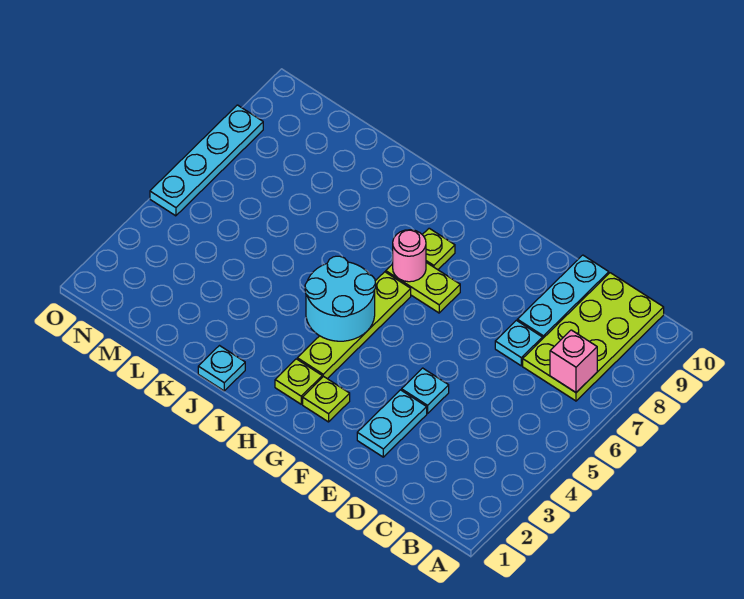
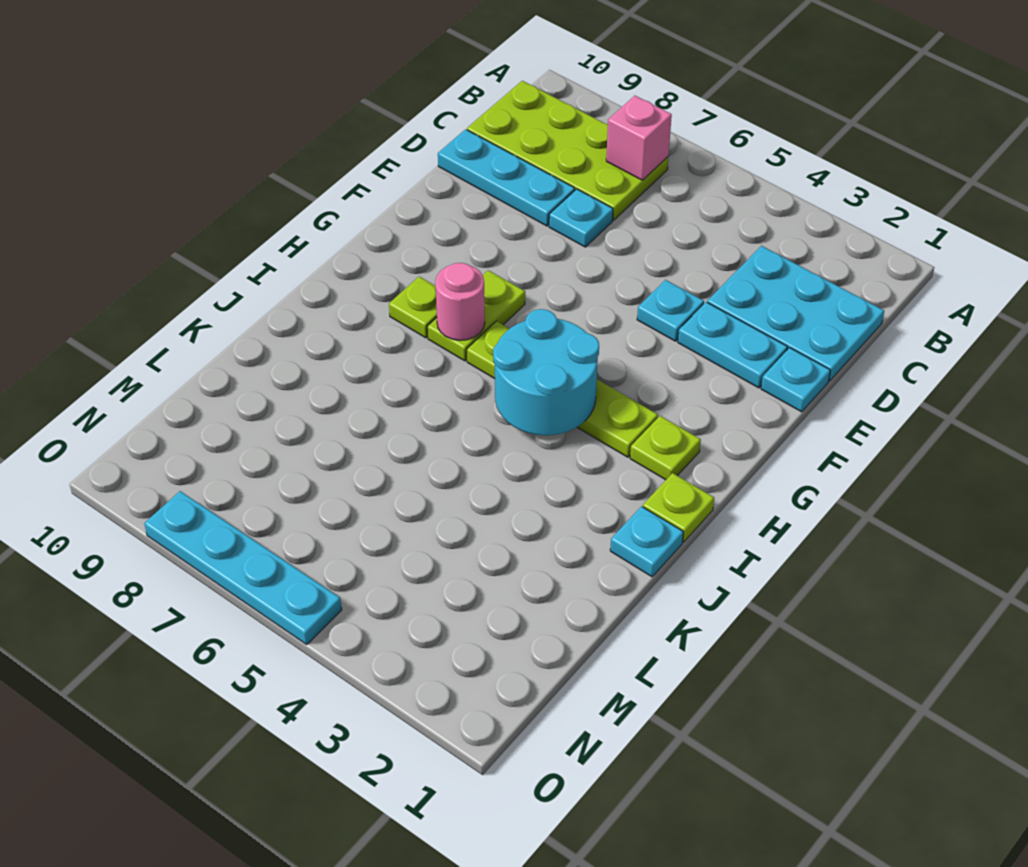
none -> cyan 2x3 plate [707,246,884,381]
none -> cyan 1x1 plate [761,348,830,412]
lime 1x1 plate [303,376,350,422] -> lime 1x1 plate moved to [643,473,714,542]

